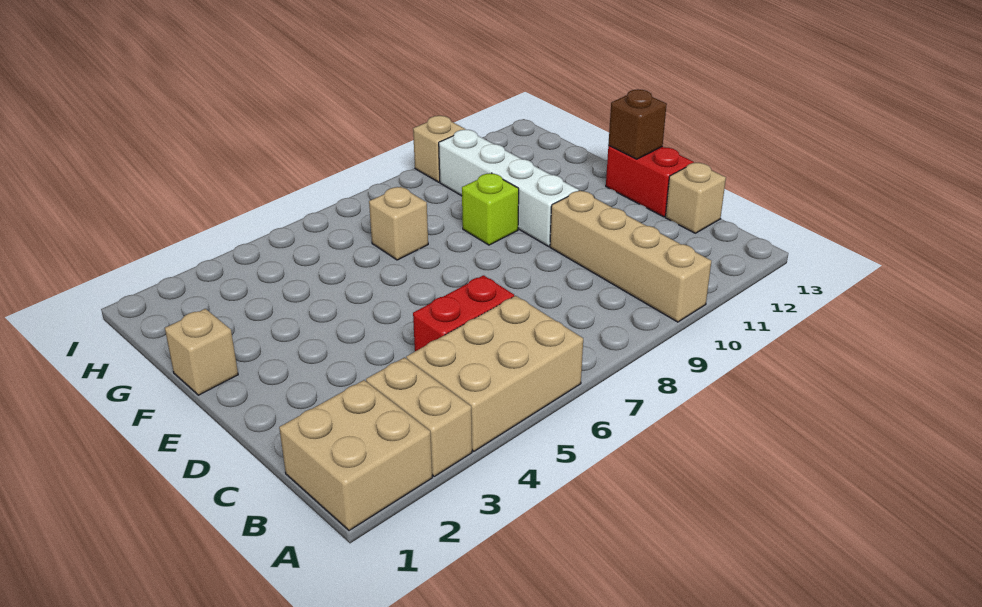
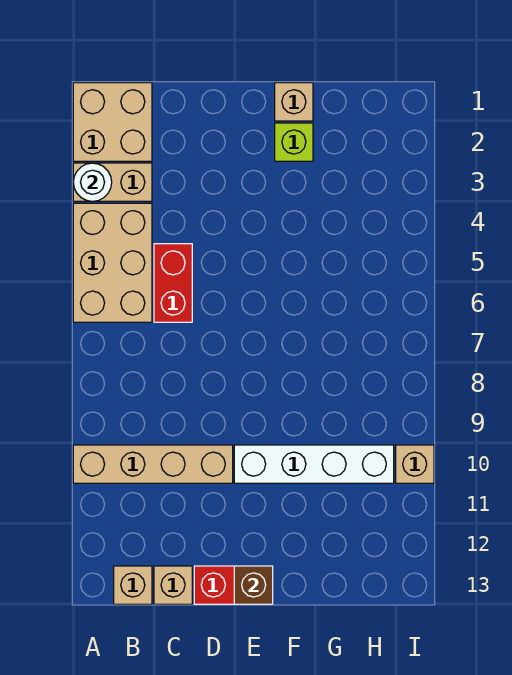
none -> white 1x1 round brick [73,163,112,201]
lime 1x1 brick [462,173,519,245] -> lime 1x1 brick moved to [275,123,313,161]
tan 1x1 brick [369,187,428,260] -> tan 1x1 brick moved to [114,566,152,604]

